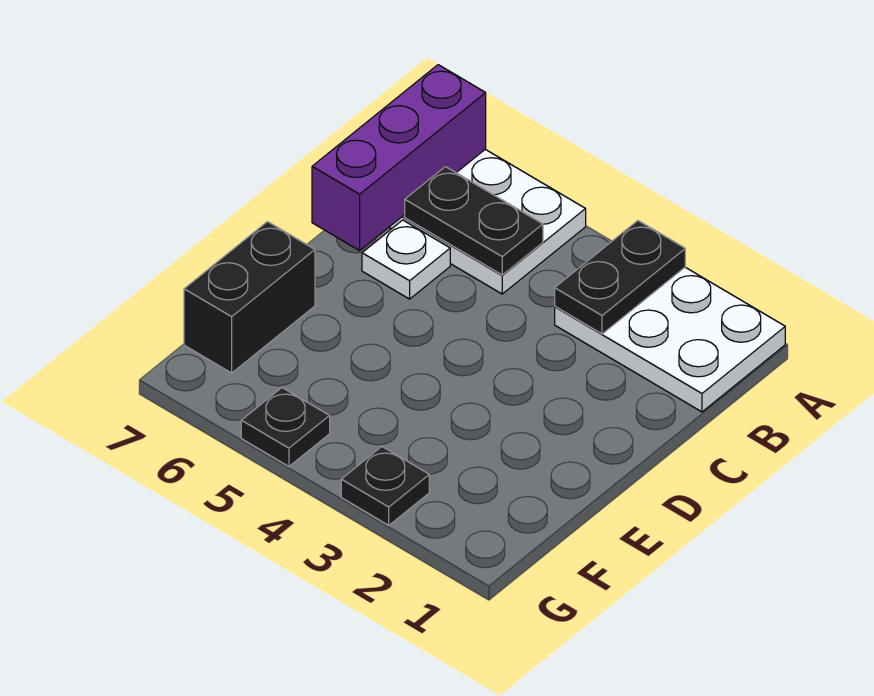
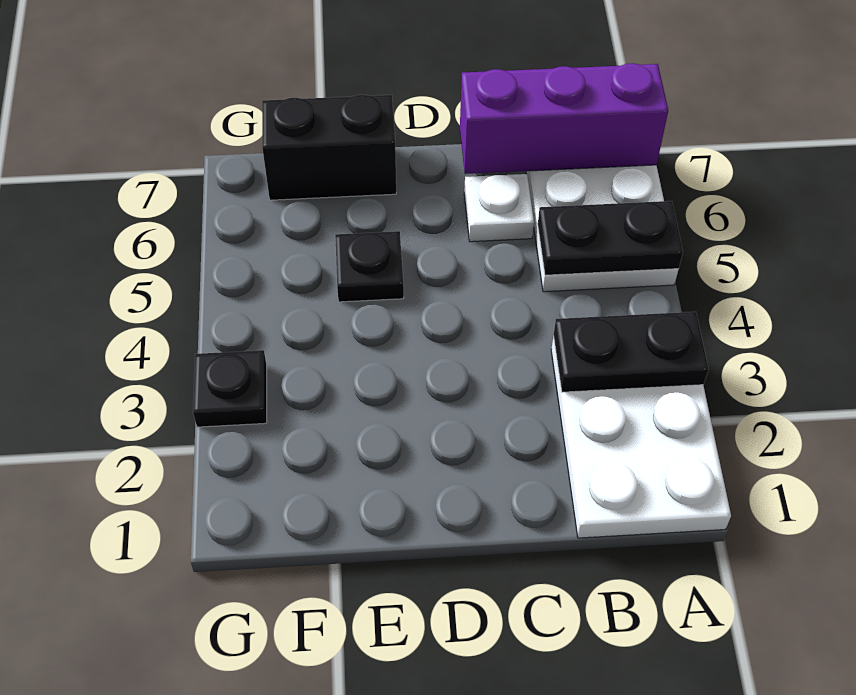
black 1x2 plate [405,167,543,275] -> black 1x2 plate turned to [538,201,683,275]
black 1x1 plate [241,388,330,466] -> black 1x1 plate moved to [335,231,404,302]

